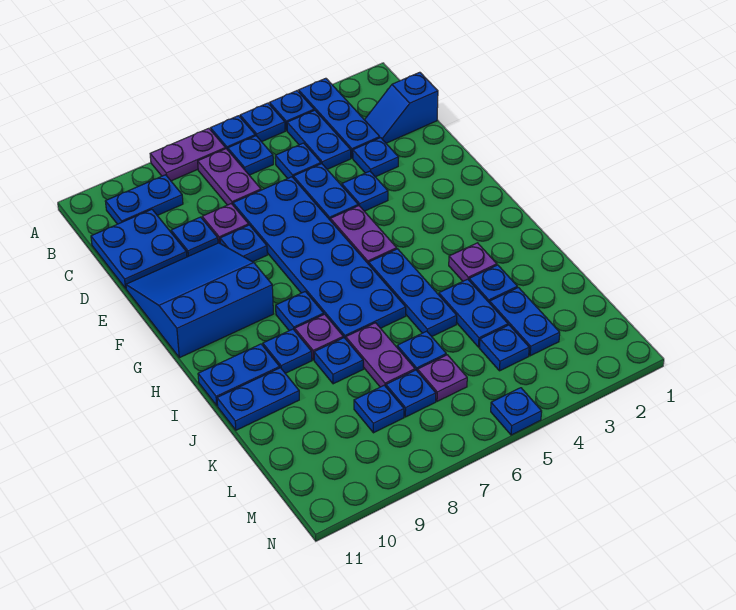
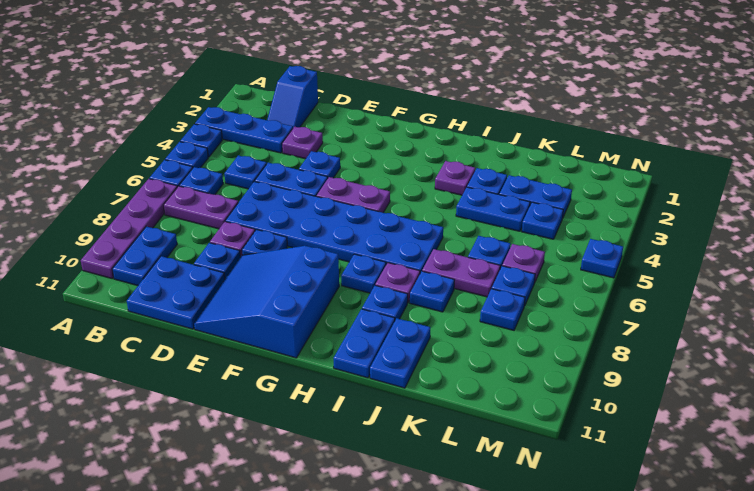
purple 1x2 plate [150,128,226,181] -> purple 1x4 plate [81,179,177,278]
blue 1x2 plate [287,110,351,169] -> none
blue 1x1 plate [353,138,399,177] -> purple 1x1 plate [282,127,323,159]
blue 1x3 plate [369,249,457,336] -> none

